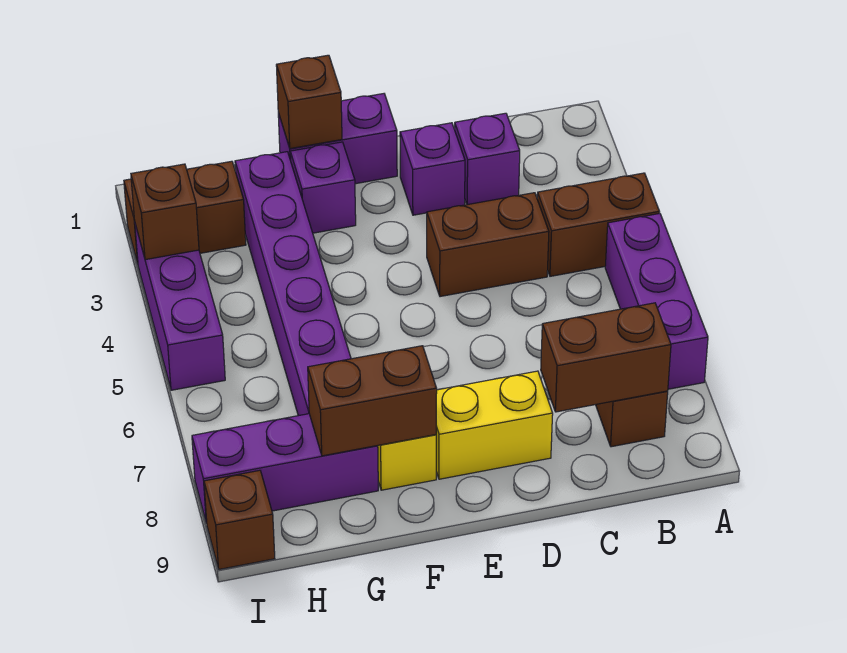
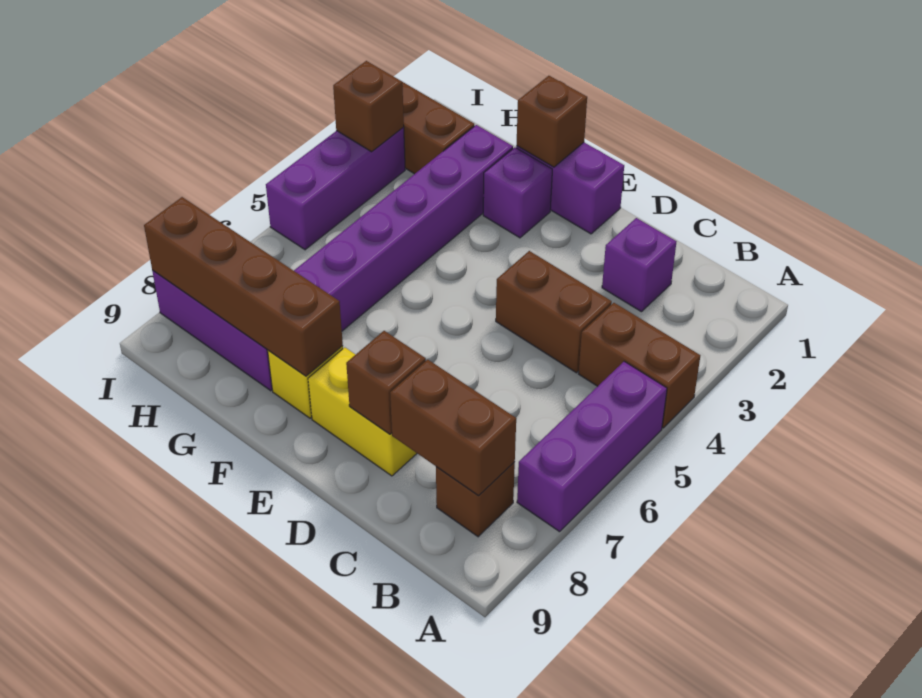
purple 1x1 brick [400,123,465,215] -> none
brown 1x2 brick [308,346,437,456] -> brown 1x4 brick [144,197,343,376]
brown 1x1 brick [204,470,275,569] -> brown 1x1 brick moved to [346,331,426,434]

